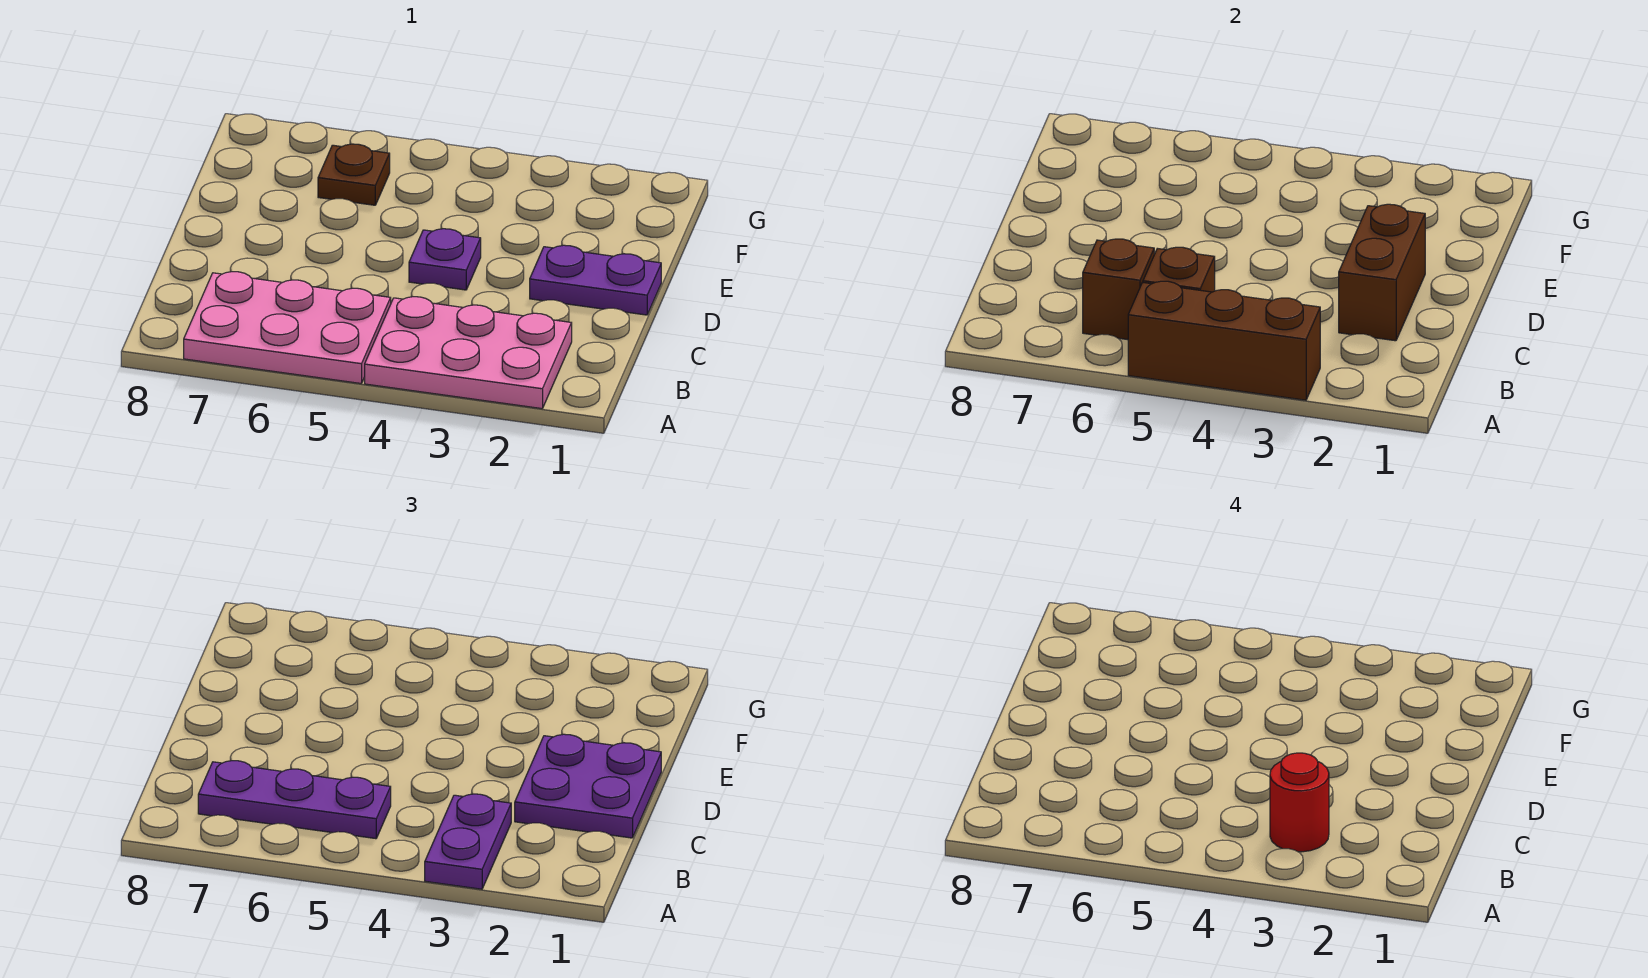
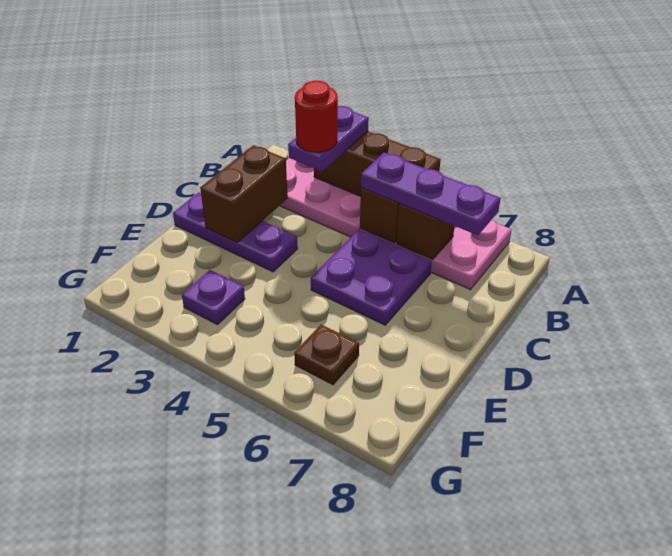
purple 2x2 plate [515,734,661,838] -> purple 2x2 plate moved to [311,230,432,325]
purple 1x2 plate [530,245,661,315] -> purple 1x3 plate [173,192,298,272]
purple 1x1 plate [409,229,481,290] -> purple 1x1 plate moved to [182,270,245,325]

